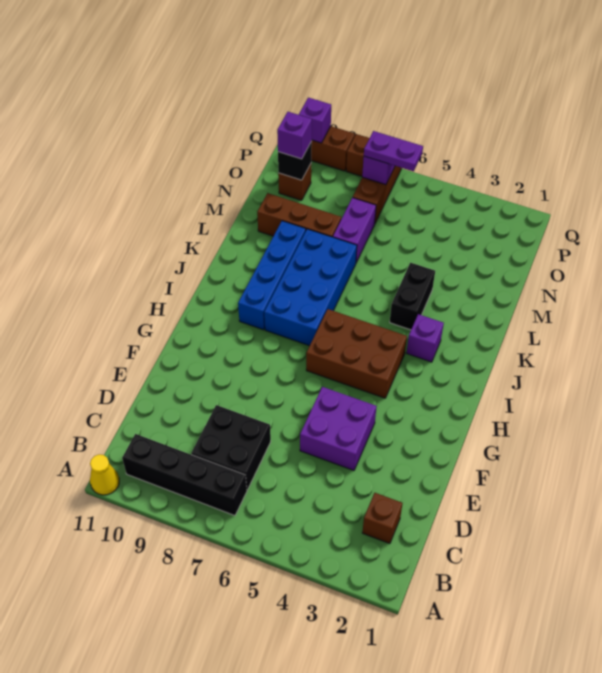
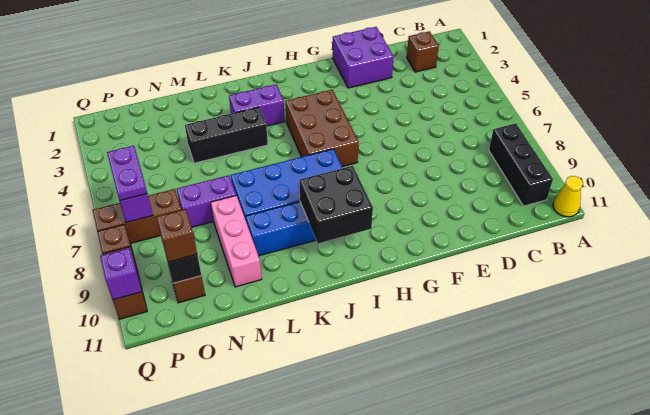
black 1x4 brick [122,434,247,516] -> black 1x3 brick [489,123,553,206]
black 2x2 brick [191,405,271,490] -> black 2x2 brick moved to [299,166,373,243]
purple 2x2 brick [300,387,377,470] -> purple 2x2 brick moved to [333,27,394,88]
purple 1x1 brick [407,314,444,362] -> purple 1x2 brick [229,84,285,126]
black 1x2 brick [390,263,435,330] -> black 1x3 brick [185,107,268,163]
brown 1x3 brick [257,193,341,237] -> pink 1x3 brick [211,195,262,287]
purple 1x1 brick [277,112,312,159] -> brown 1x1 brick [156,209,197,262]

